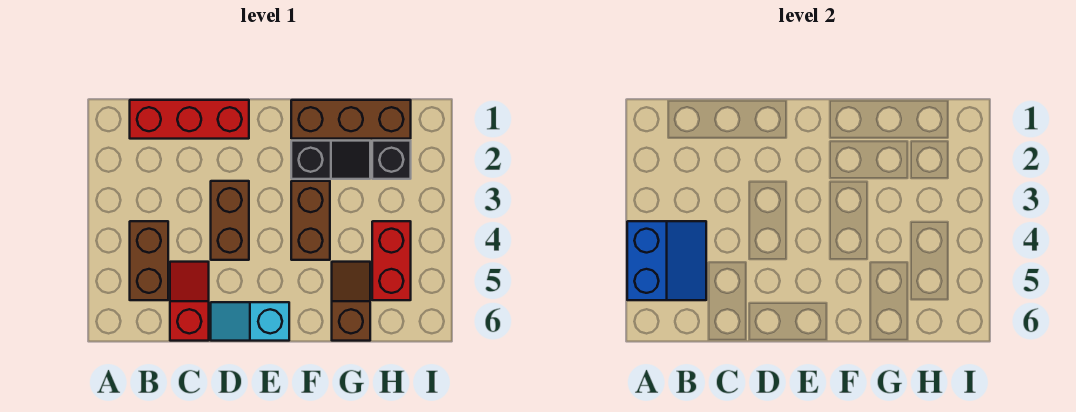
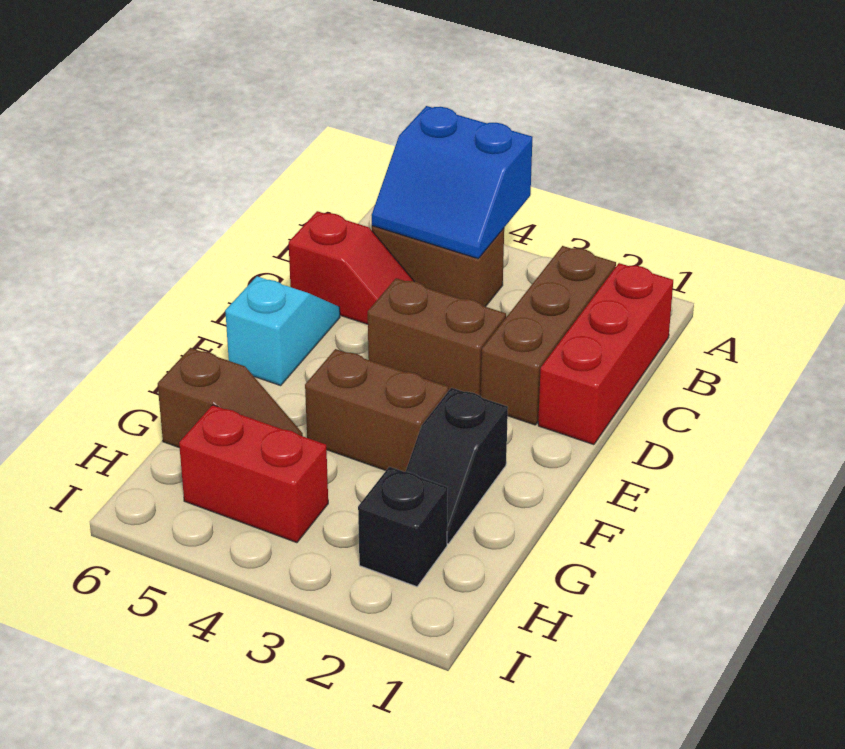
brown 1x3 brick [291,100,411,139] -> brown 1x3 brick moved to [481,246,616,425]

